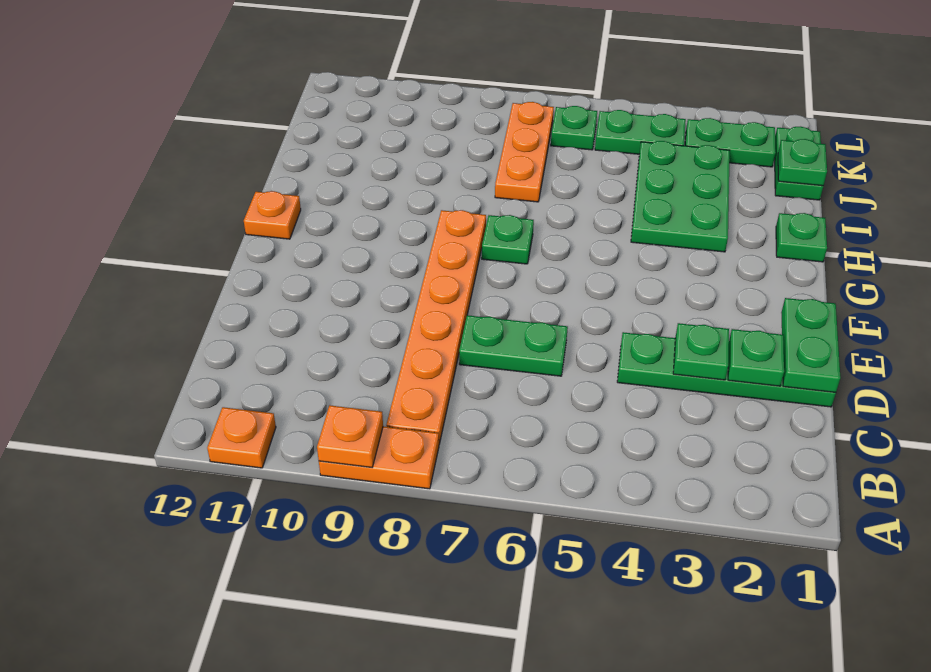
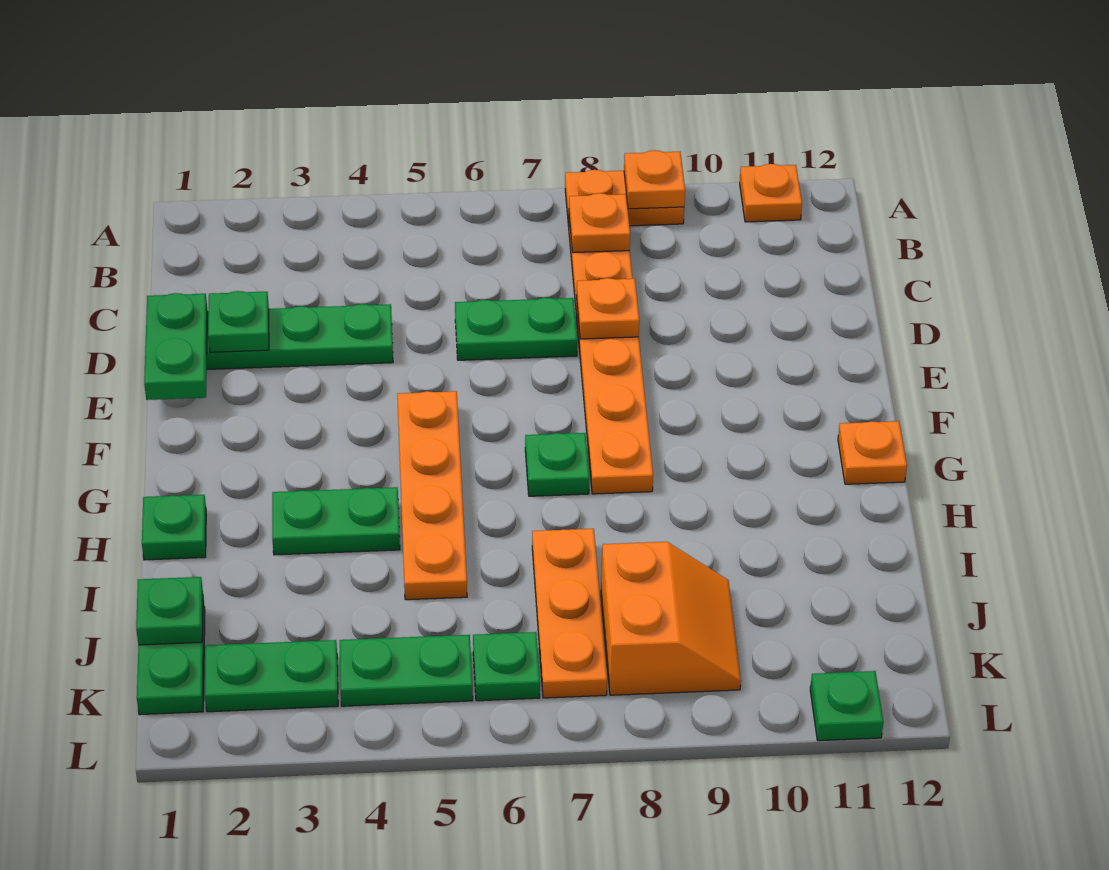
none -> orange 1x1 plate [569,193,630,253]
green 1x1 plate [673,323,729,380] -> green 1x1 plate moved to [810,671,883,741]
none -> orange 1x1 plate [577,278,639,339]
none -> orange 1x4 plate [397,391,467,600]
green 2x3 plate [631,141,730,252] -> green 1x2 plate [272,487,400,555]
none -> orange 2x2 slope [601,542,741,695]

